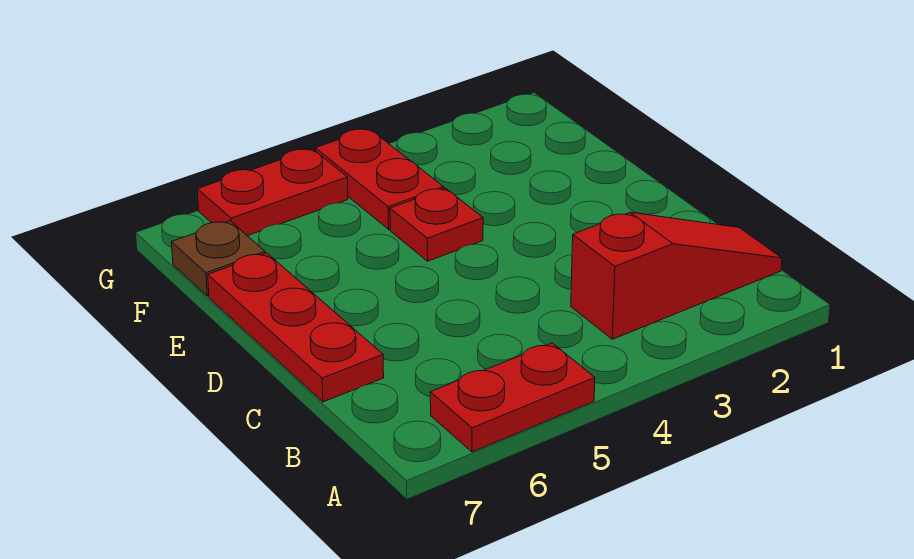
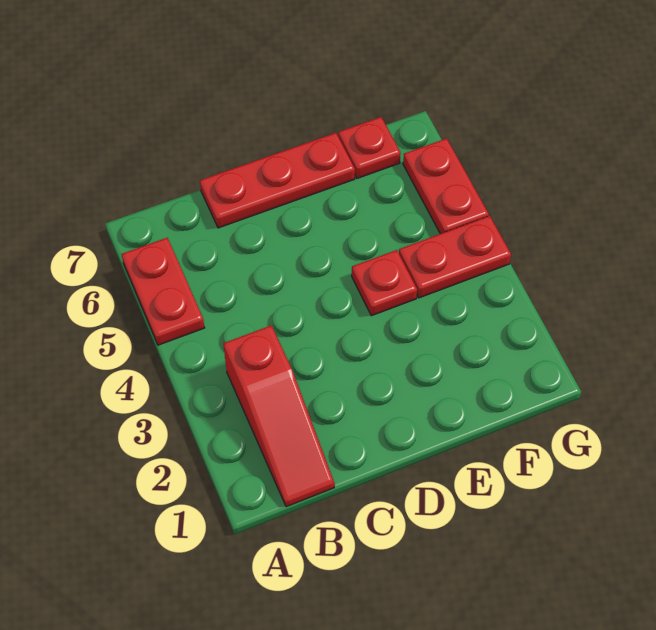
brown 1x1 plate [172,221,265,296] -> red 1x1 plate [338,117,401,178]

